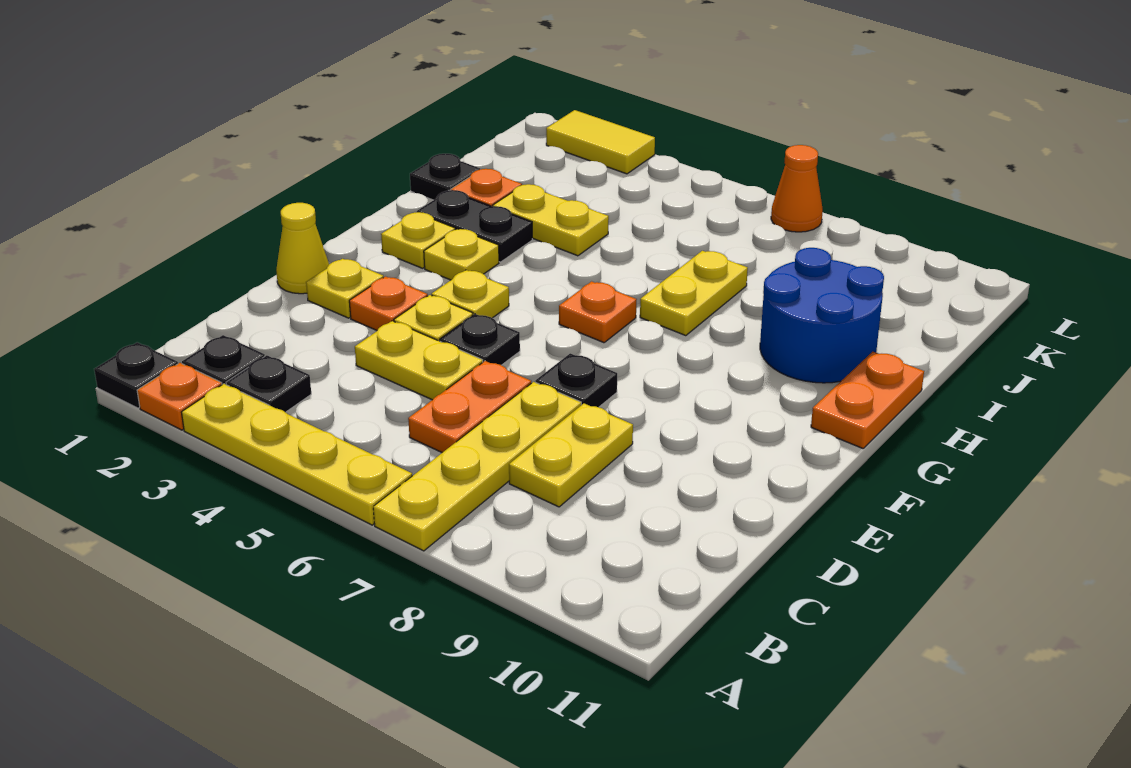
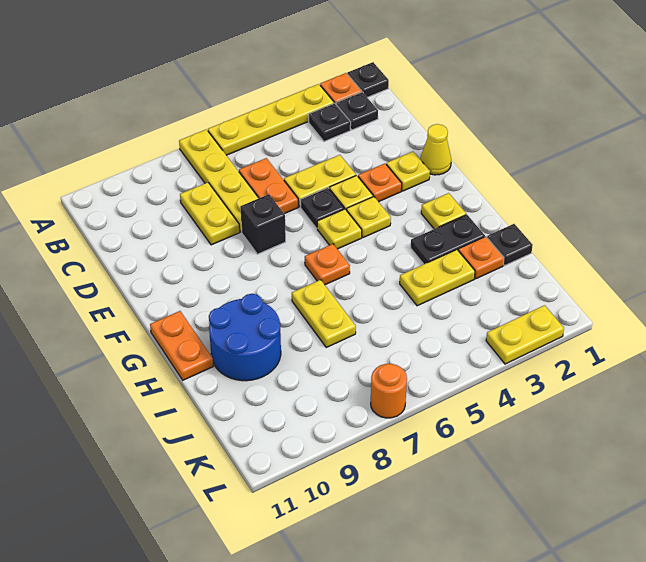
black 1x1 plate [535,353,617,407] -> black 1x1 brick [240,194,286,254]
yellow 1x1 plate [424,229,499,280] -> yellow 1x1 plate moved to [317,209,362,249]
yellow 1x2 tile [546,110,655,174] -> yellow 1x2 plate [486,305,564,364]
orange 1x1 cone [771,145,823,232] -> orange 1x1 round brick [371,364,407,418]

